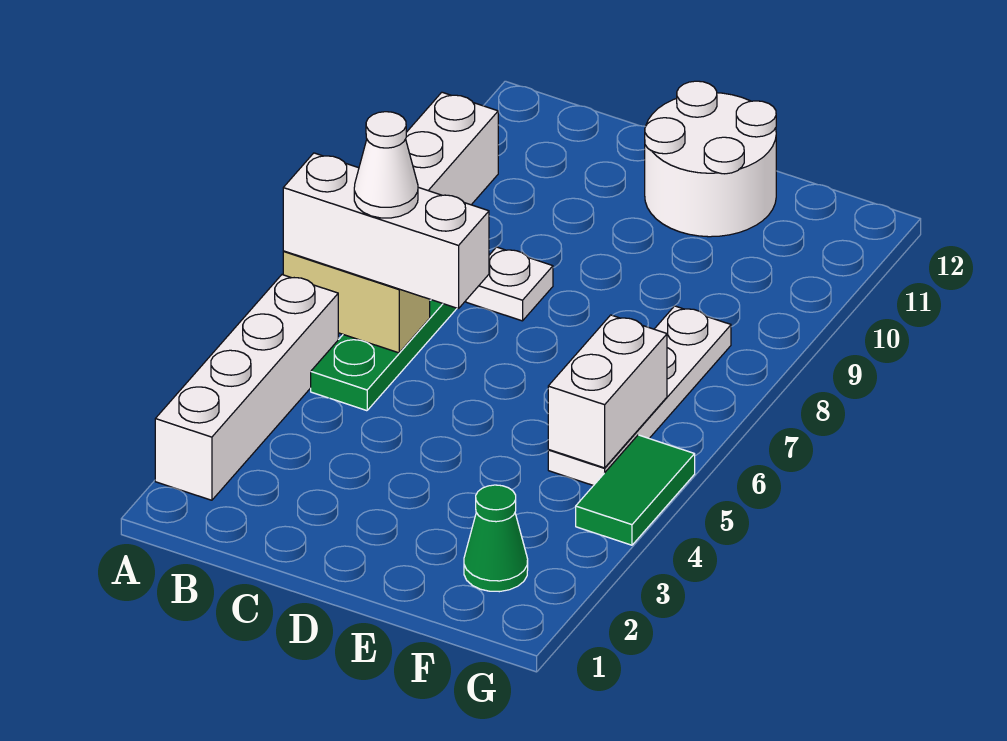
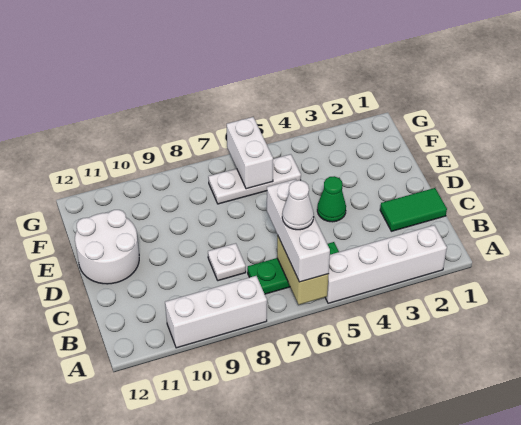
green 1x1 cone [464,485,528,592] -> green 1x1 cone moved to [317,176,346,222]
white 1x4 plate [548,306,731,486] -> white 1x3 plate [208,154,301,204]
white 1x2 brick [548,315,667,468] -> white 1x2 brick turned to [227,117,273,189]
green 1x2 tile [576,435,695,545] -> green 1x2 tile moved to [380,188,447,231]

